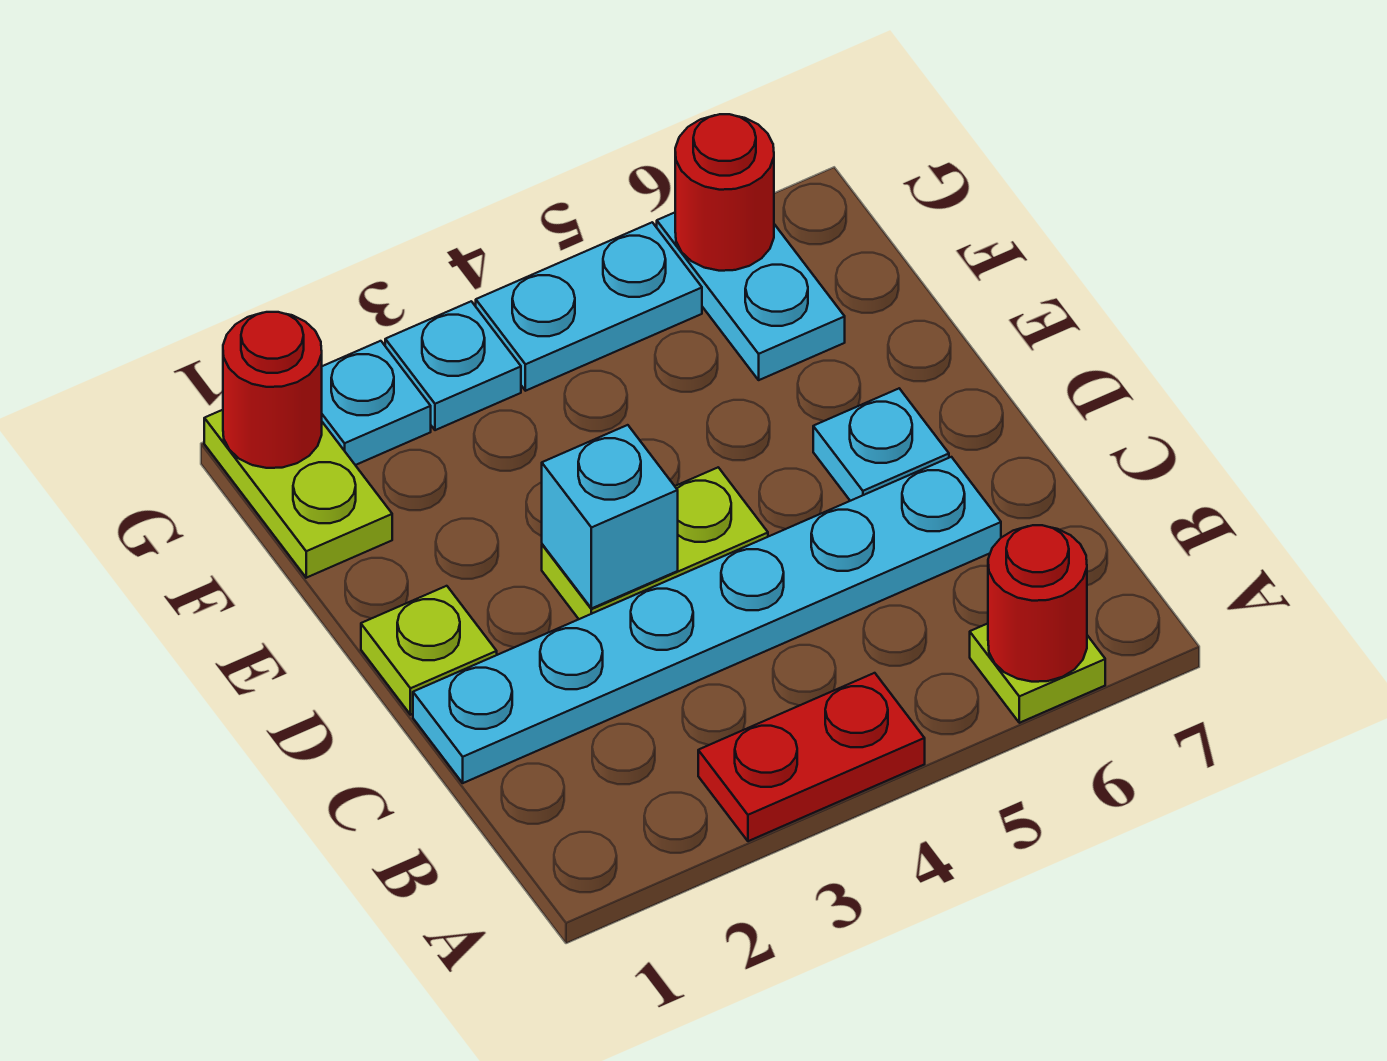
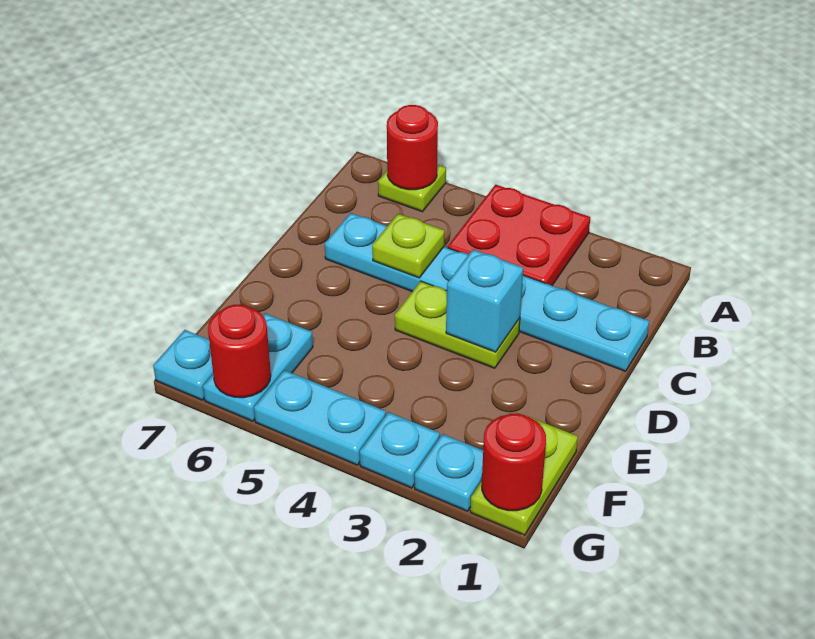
red 1x2 plate [698,673,925,841] -> red 2x2 plate [448,185,590,285]
lime 1x1 plate [361,586,497,715] -> lime 1x1 plate moved to [372,214,445,278]
cyan 1x1 plate [813,388,949,501] -> cyan 1x1 plate moved to [153,330,213,400]

